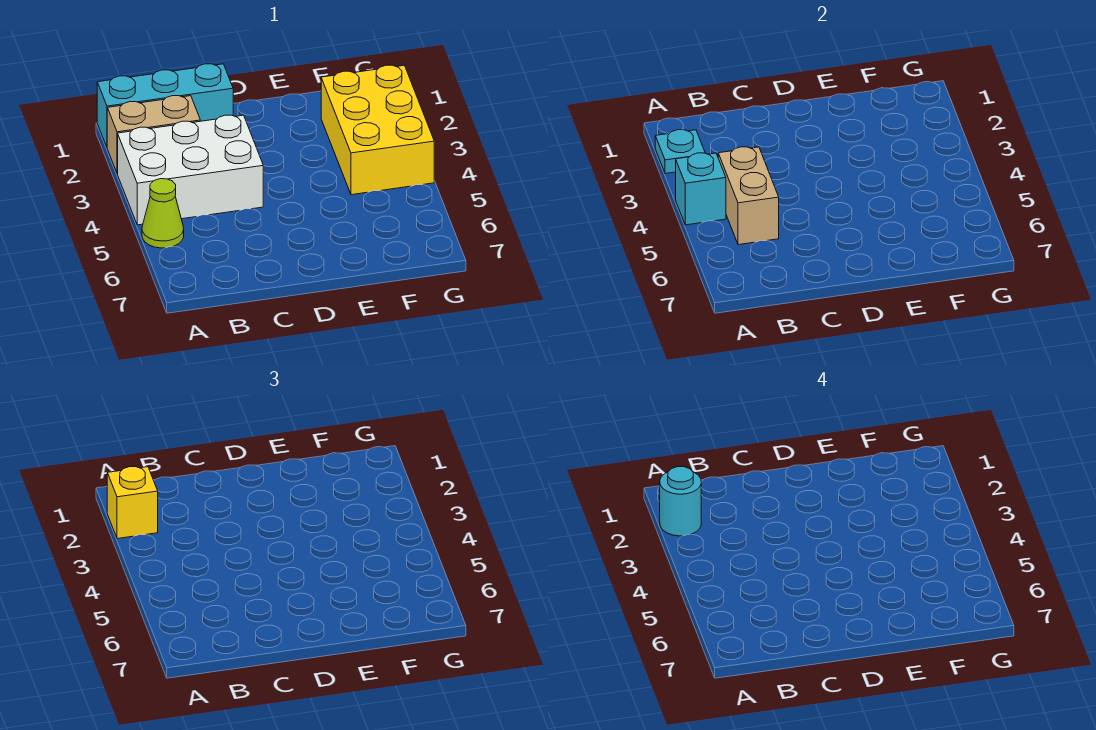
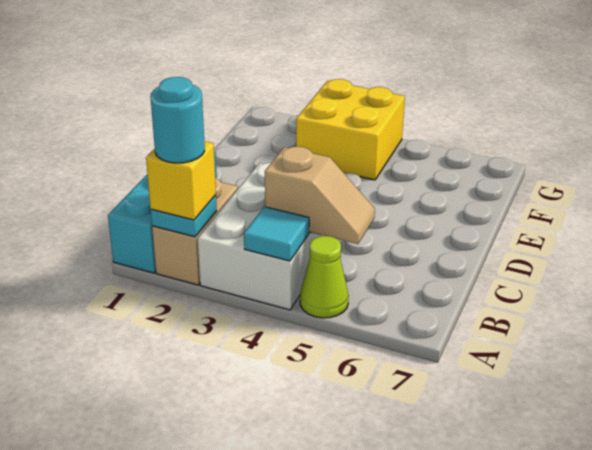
cyan 1x1 brick [676,153,726,225] -> cyan 1x1 tile [244,207,309,261]
tan 1x2 brick [718,147,779,245] -> tan 1x2 slope [265,146,375,244]
yellow 2x3 brick [321,65,434,195] -> yellow 2x2 brick [296,79,405,180]

